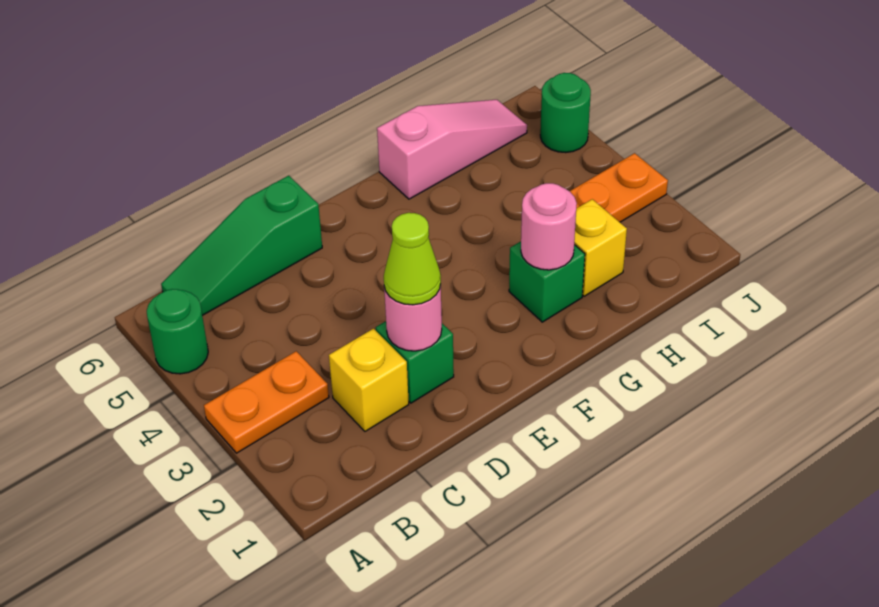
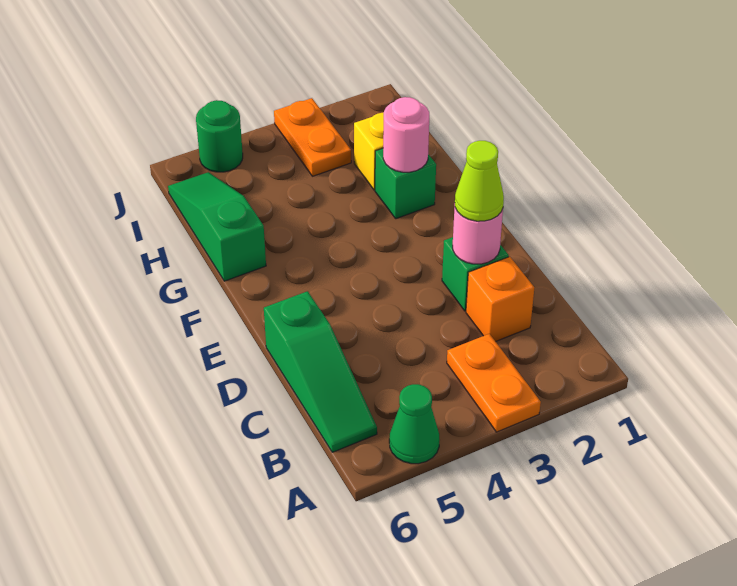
green 1x1 round brick [147,289,208,374] -> green 1x1 cone [389,384,439,464]
yellow 1x1 brick [329,329,409,431] -> orange 1x1 brick [466,257,534,342]
pink 1x3 slope [377,100,527,199] -> green 1x3 slope [168,172,266,281]

